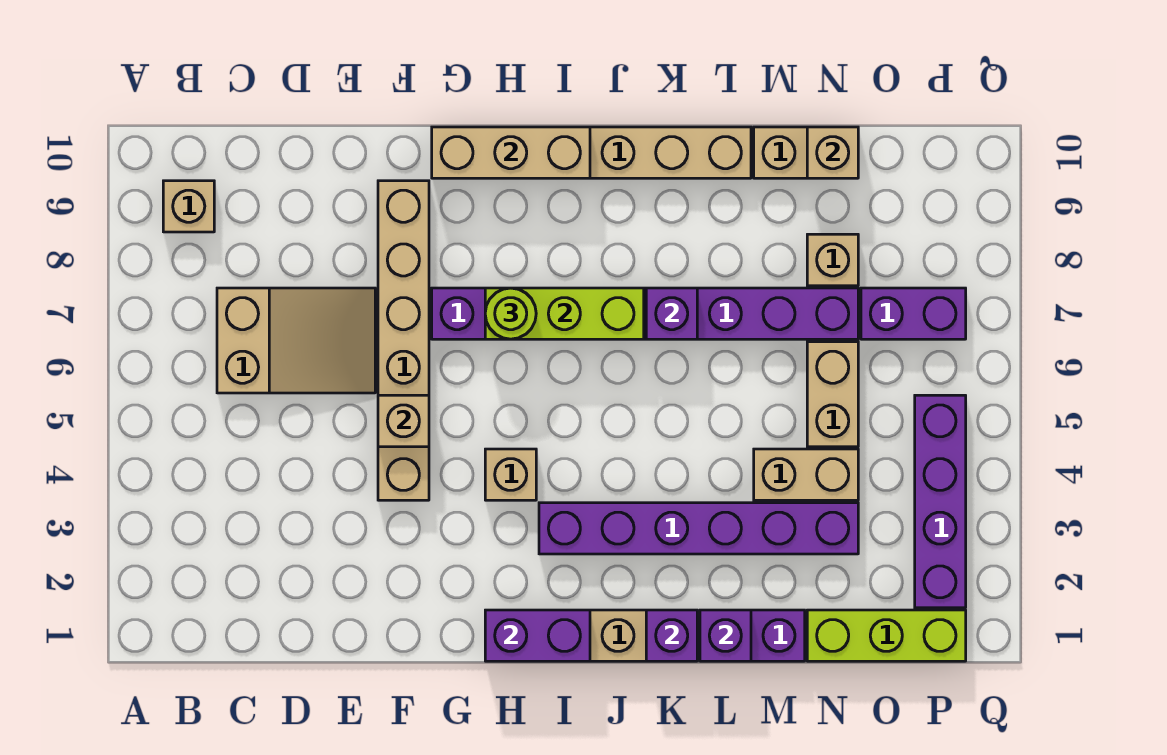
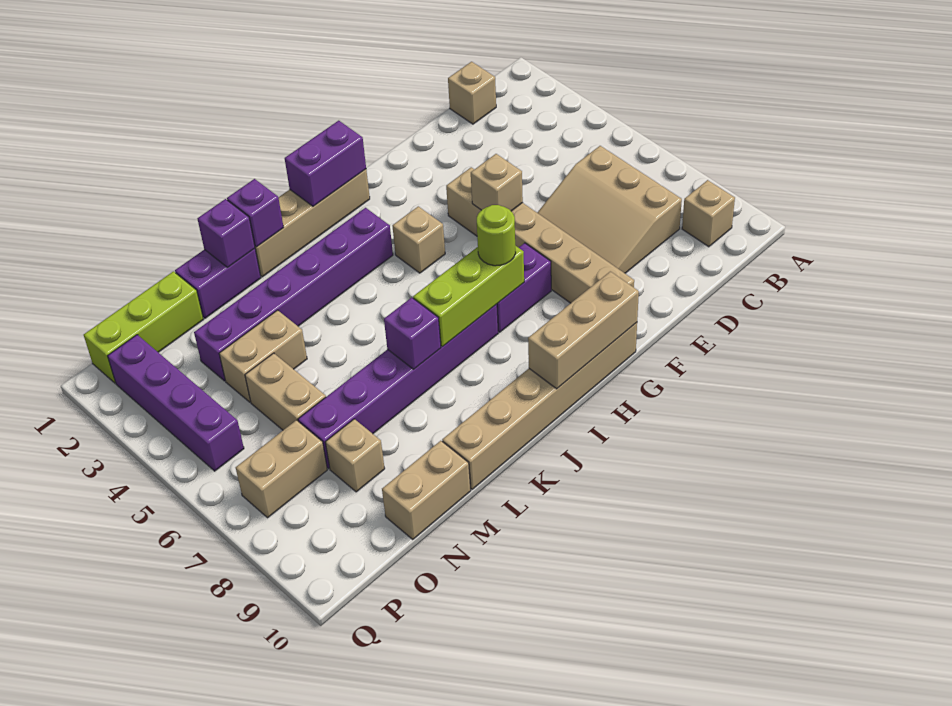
tan 2x3 slope [217,288,375,393] -> tan 3x3 slope [537,146,682,273]
tan 1x1 brick [807,127,858,178] -> tan 1x1 brick moved to [448,62,496,124]
purple 1x2 brick [861,288,966,339] -> tan 1x2 brick [236,420,327,518]

